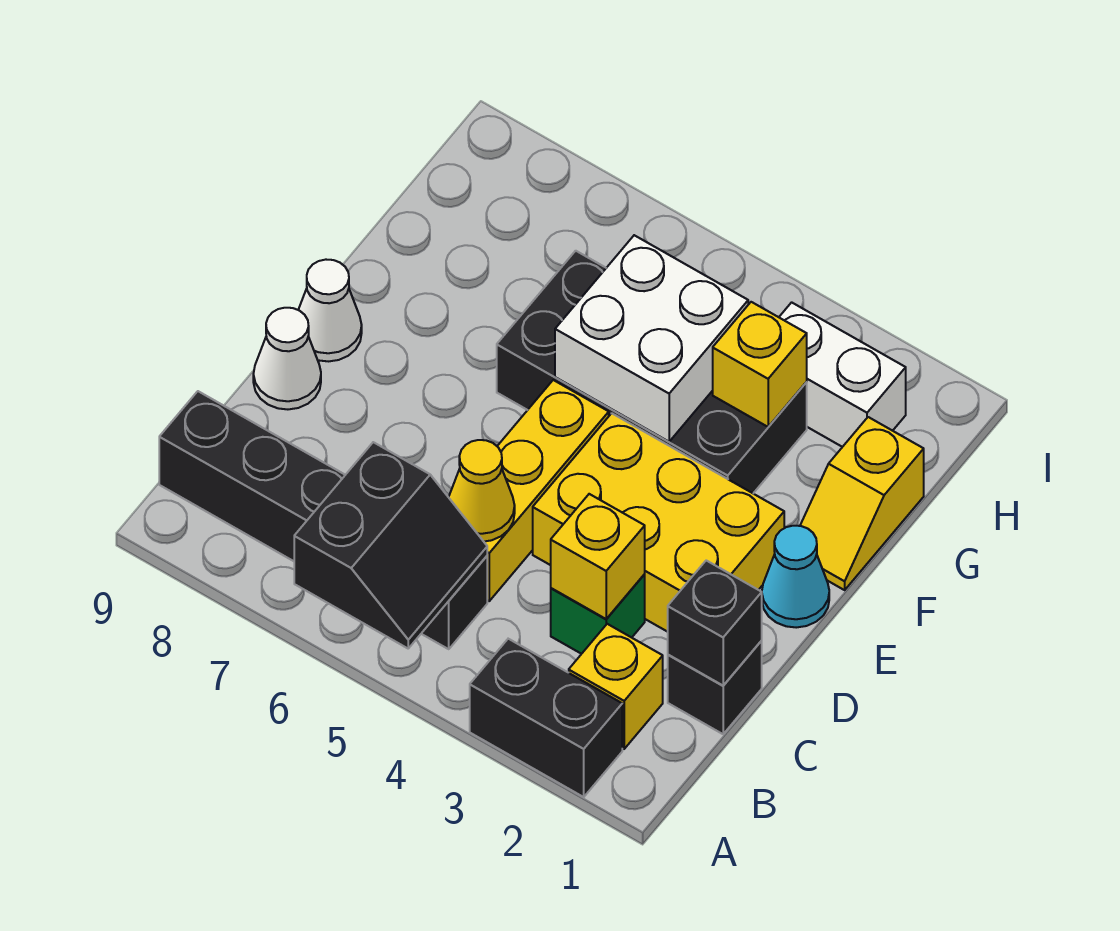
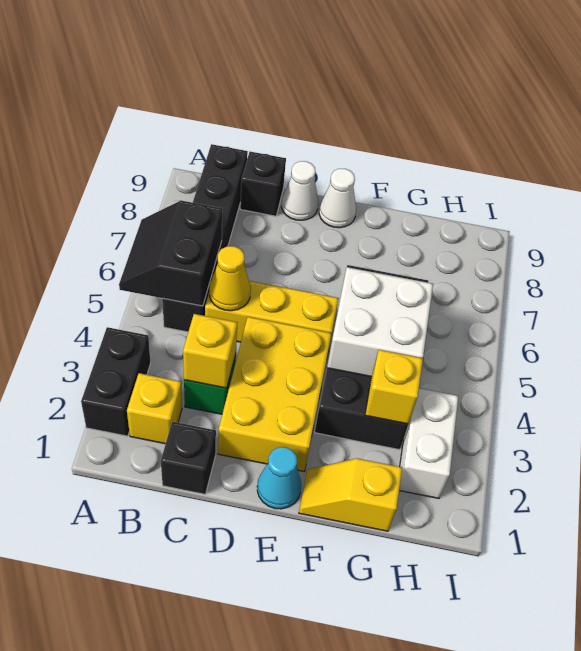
black 2x2 slope [294,442,487,648] -> black 2x2 slope turned to [119,201,222,306]
black 1x1 brick [668,560,762,685] -> black 1x1 brick moved to [240,152,286,216]

